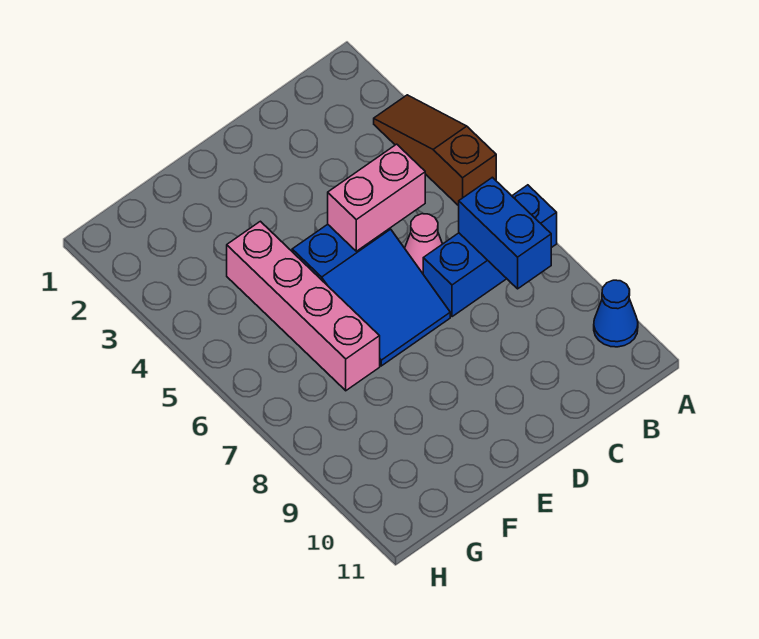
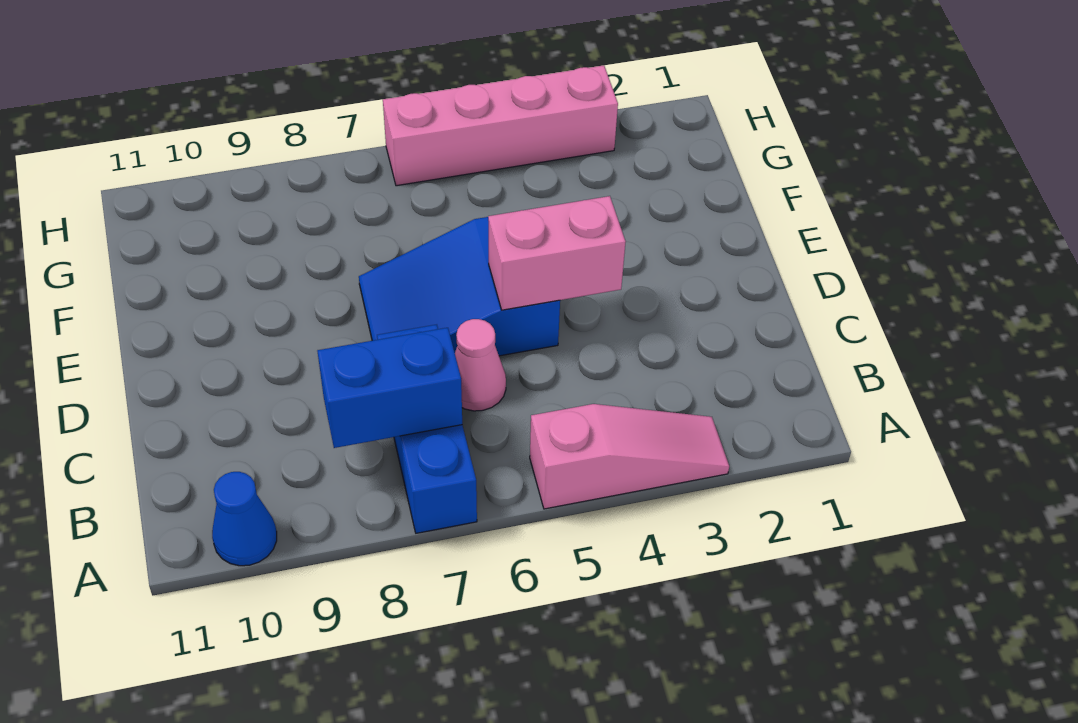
brown 1x3 slope [374,95,496,206] -> pink 1x3 slope [530,404,729,509]
pink 1x2 brick [328,144,425,251] -> pink 1x2 brick turned to [488,196,626,310]
pink 1x4 brick [227,221,380,391] -> pink 1x4 brick moved to [383,65,618,186]

